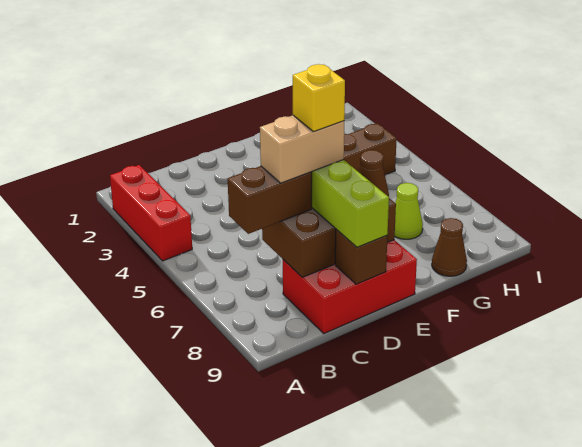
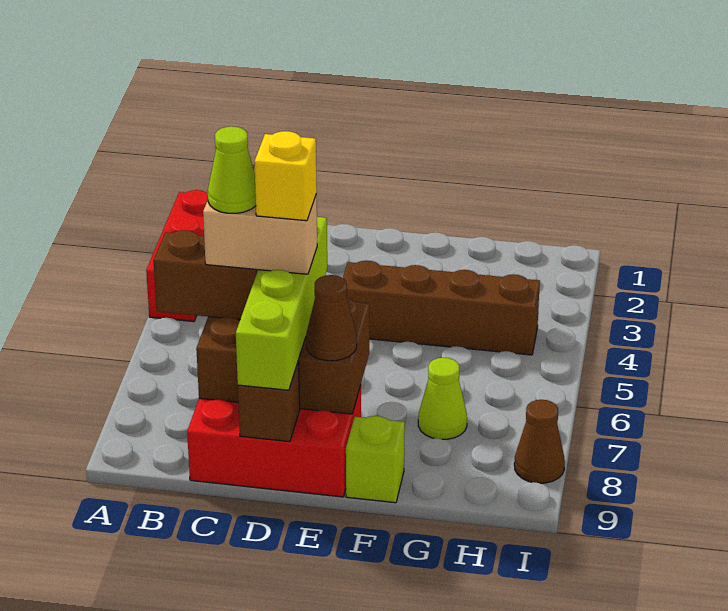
none -> lime 1x1 cone [208,126,256,213]
none -> lime 1x1 brick [346,416,405,503]
brown 1x1 cone [432,218,467,276] -> brown 1x1 cone moved to [514,400,565,483]

